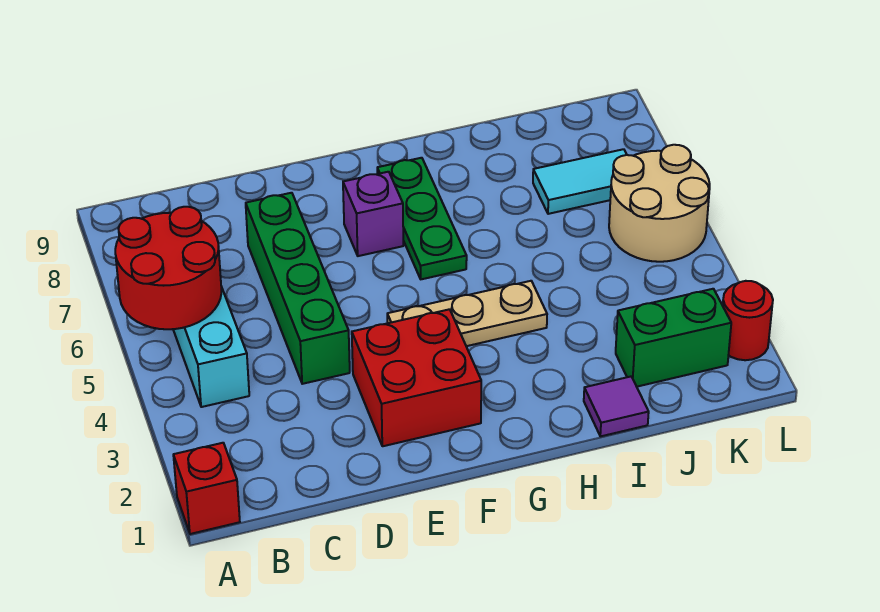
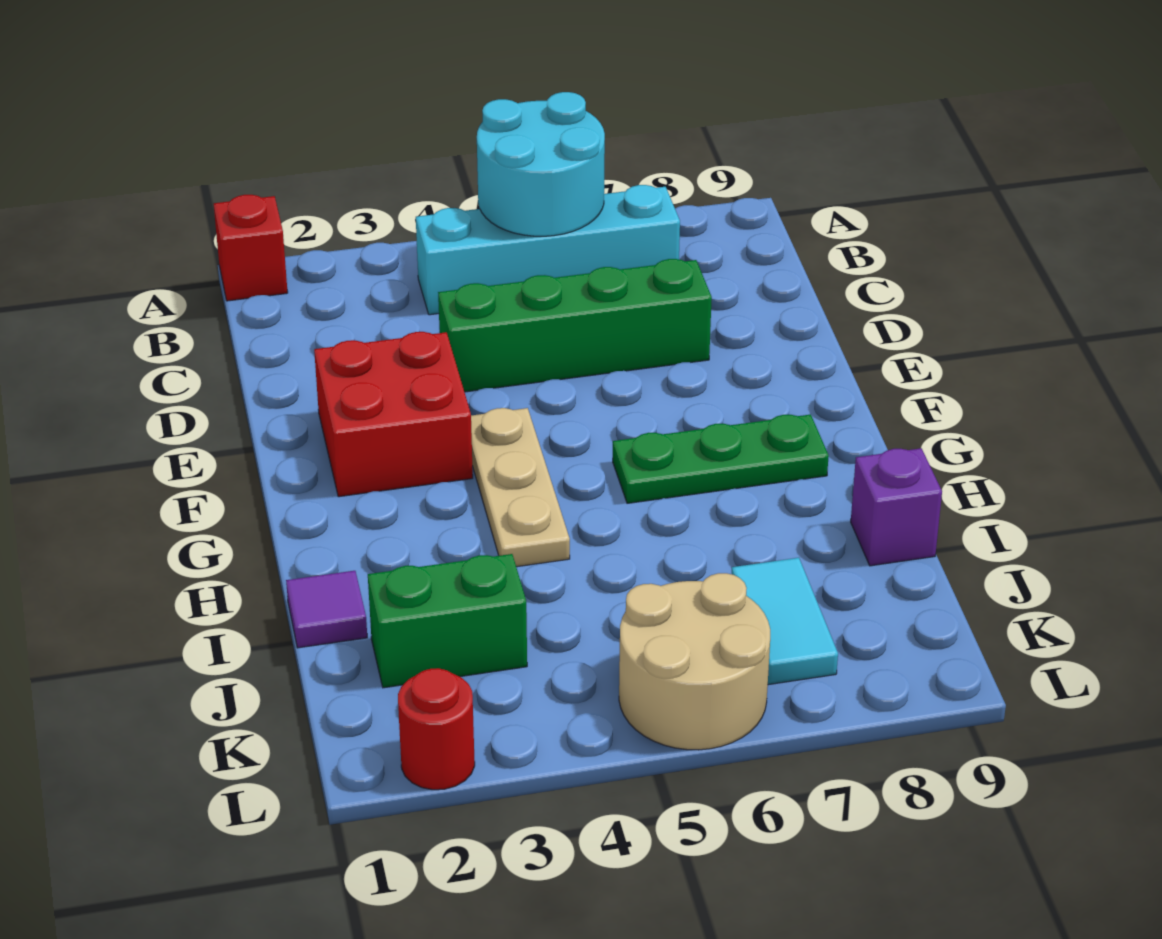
red 2x2 round brick [115,207,221,329] -> cyan 2x2 round brick [477,92,605,236]
purple 1x1 brick [343,172,403,256] -> purple 1x1 brick moved to [851,448,942,566]
green 1x2 brick [616,289,731,387] -> green 1x2 brick turned to [368,554,527,688]

